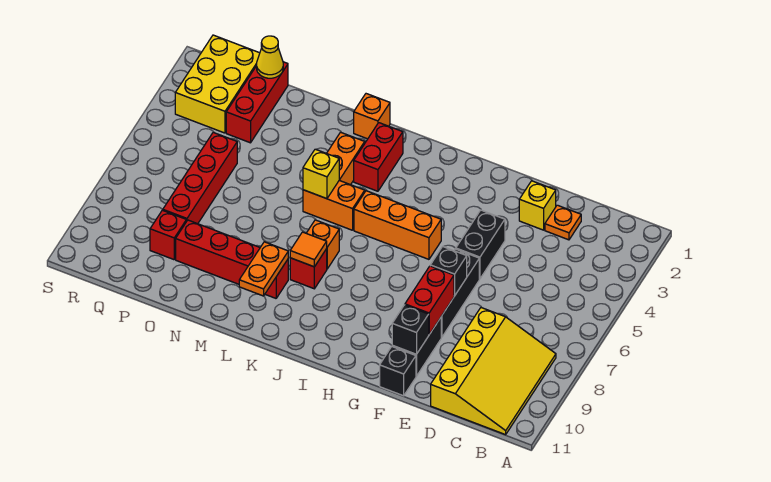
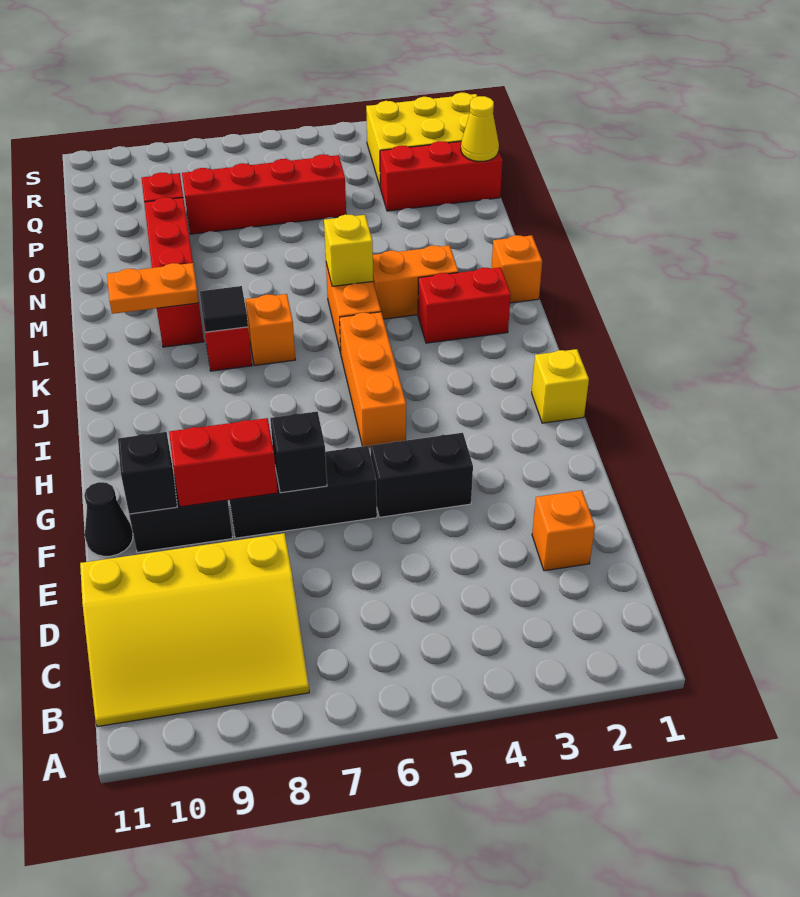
orange 1x1 plate [545,205,581,240] -> orange 1x1 brick [532,490,595,571]
yellow 1x1 brick [519,181,556,230] -> yellow 1x1 brick moved to [532,349,589,423]
black 1x1 brick [380,347,416,396] -> black 1x1 cone [84,482,133,556]
orange 1x1 tile [290,232,327,267] -> black 1x1 tile [200,286,248,332]

